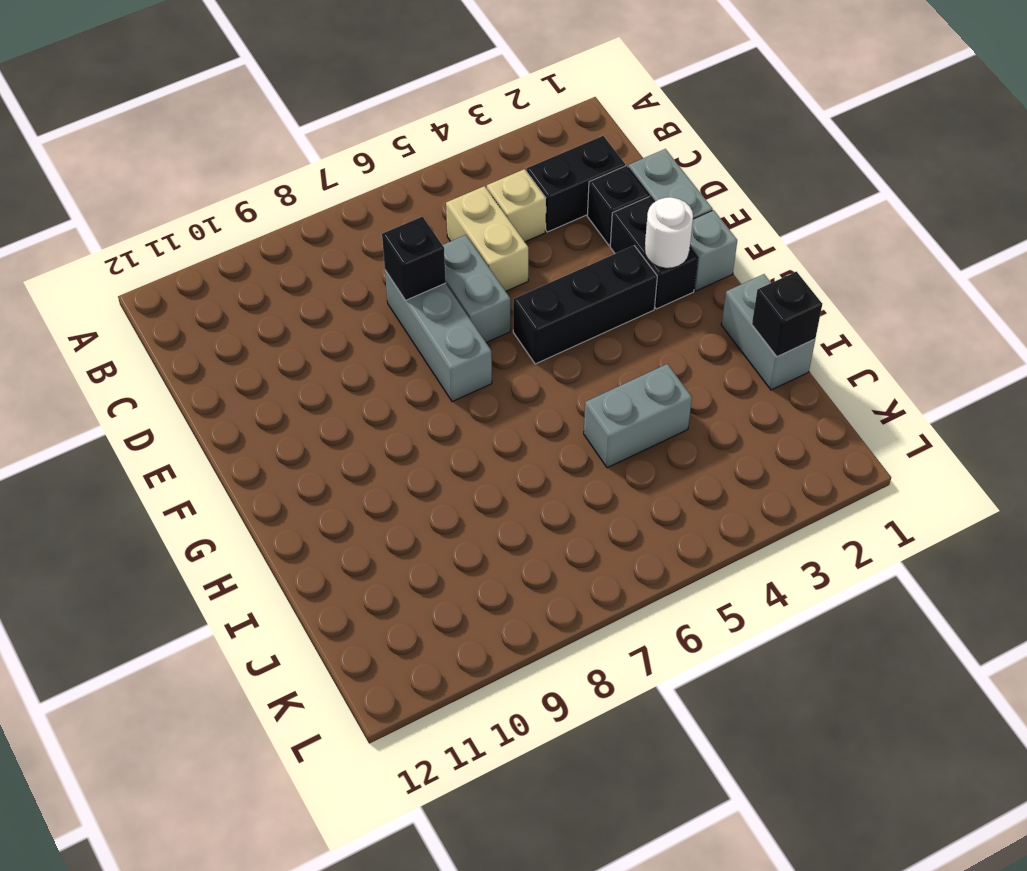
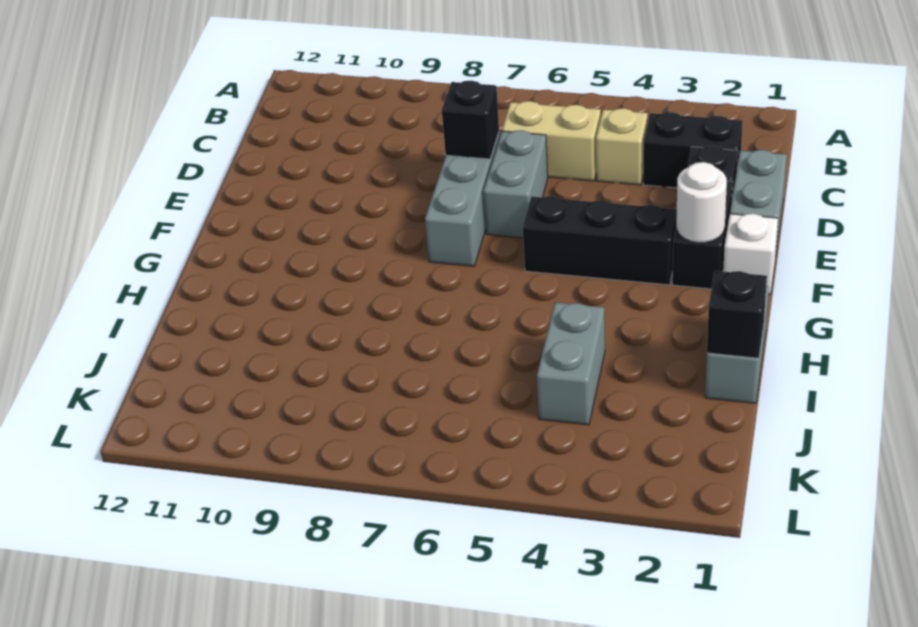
tan 1x2 brick [446,186,528,291] -> tan 1x2 brick turned to [502,101,601,181]
grey 1x1 brick [690,210,737,291] -> white 1x1 brick [723,214,778,294]
grey 1x2 brick [584,364,692,468] -> grey 1x2 brick turned to [537,303,605,425]

